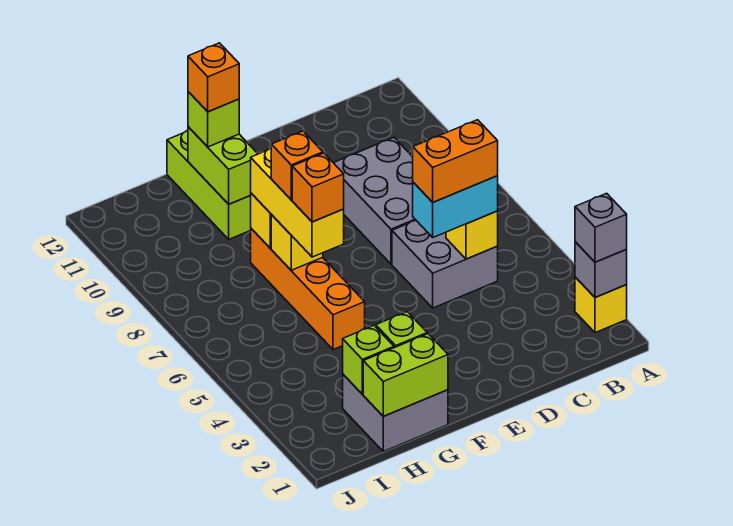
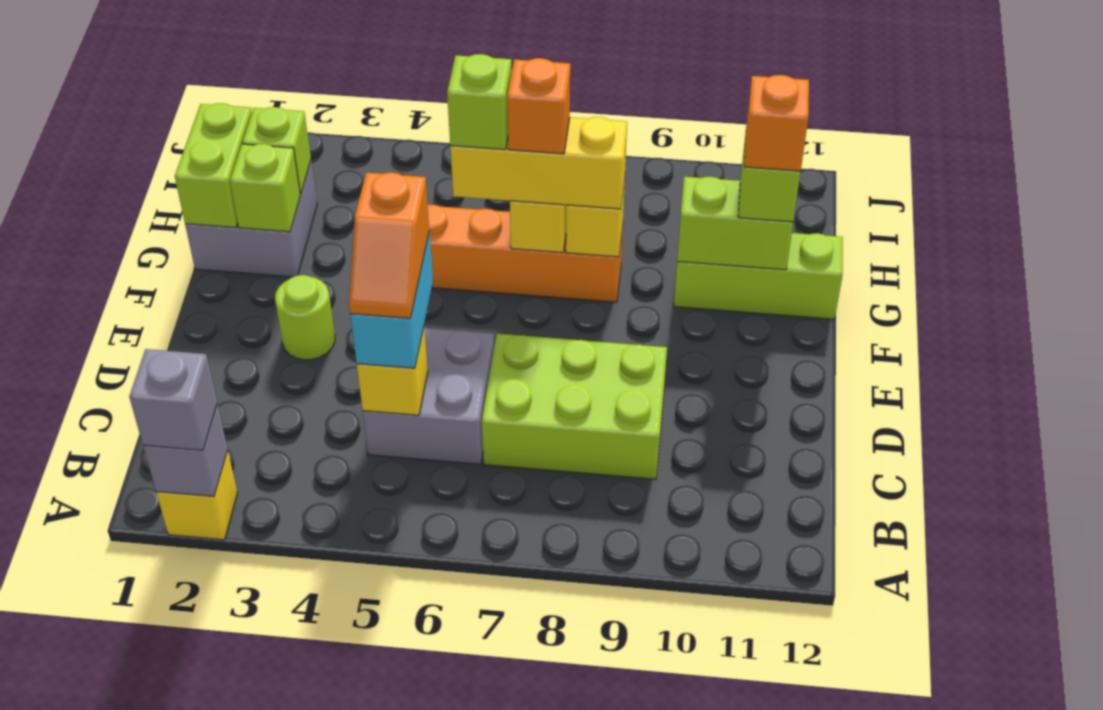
orange 1x2 brick [413,120,498,202] -> orange 1x2 slope [349,172,429,318]
grey 2x3 brick [334,138,416,264] -> lime 2x3 brick [482,334,667,479]
none -> lime 1x1 round brick [275,275,335,360]
orange 1x1 brick [292,153,344,222] -> lime 1x1 brick [447,54,512,150]

